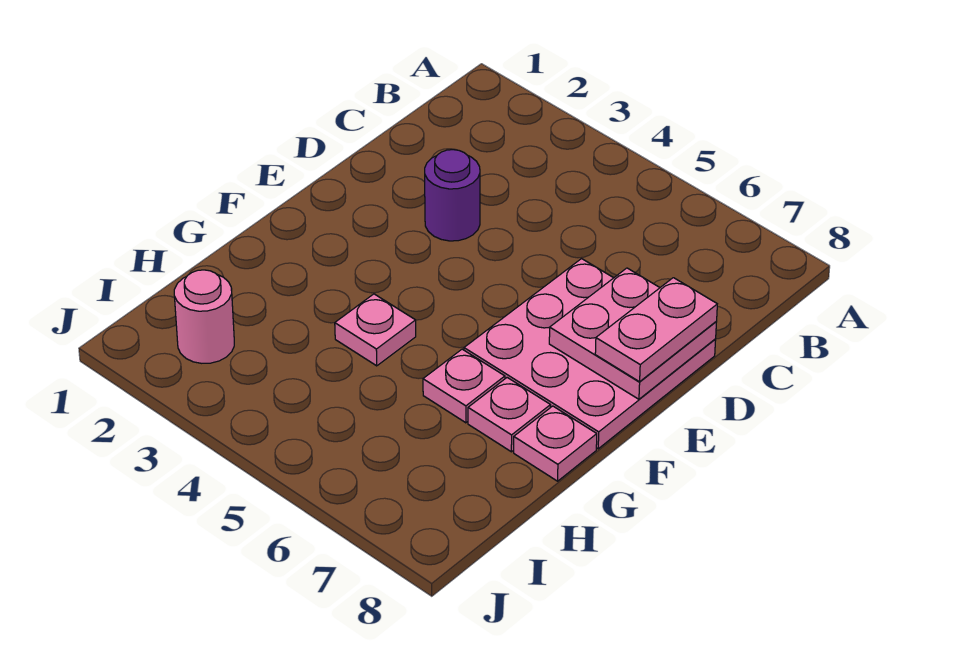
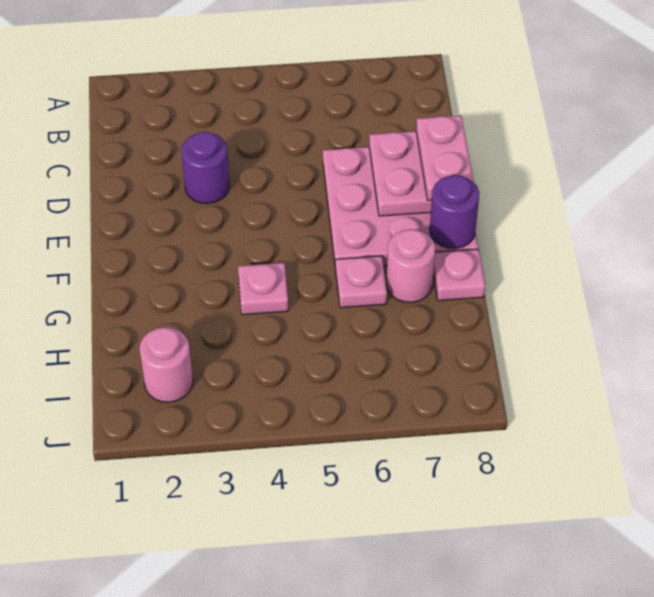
none -> purple 1x1 round brick [430,175,479,249]
pink 1x1 plate [468,378,551,452] -> pink 1x1 round brick [386,229,435,302]

